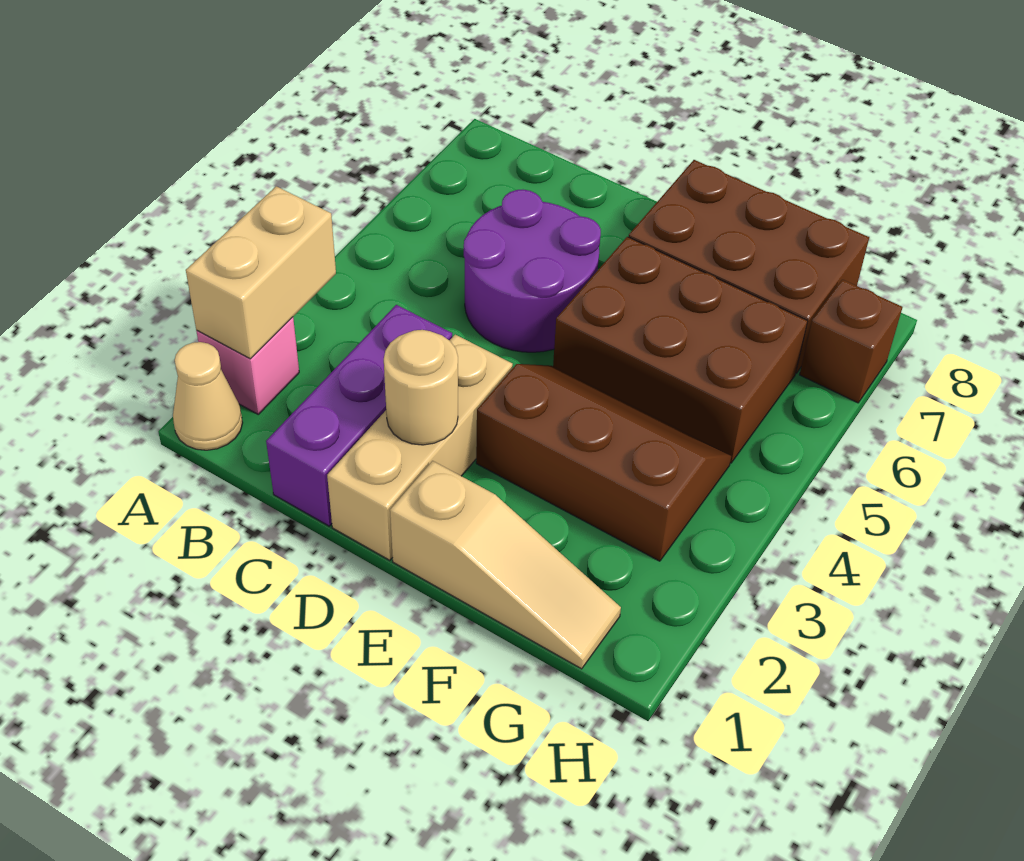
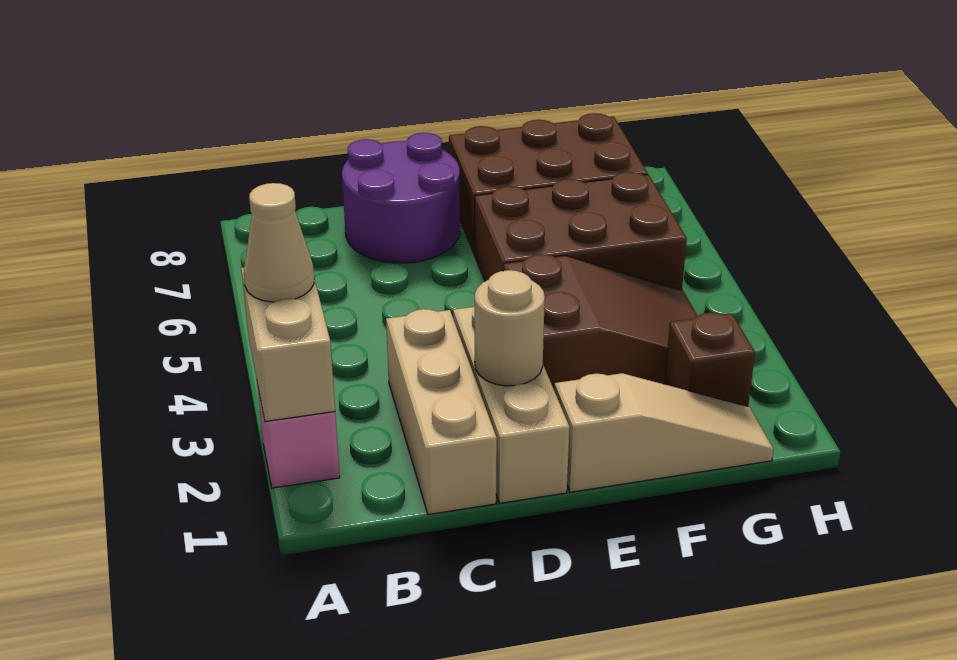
tan 1x1 cone [173,342,243,450] -> tan 1x1 cone moved to [244,183,314,302]
purple 1x3 brick [266,305,452,526] -> tan 1x3 brick [386,309,497,515]
purple 2x2 round brick [464,190,601,352] -> purple 2x2 round brick moved to [342,133,460,263]
brown 2x3 slope [476,364,731,561] -> brown 2x3 slope turned to [503,254,697,389]
brown 1x1 brick [800,280,902,403] -> brown 1x1 brick moved to [665,313,755,406]

